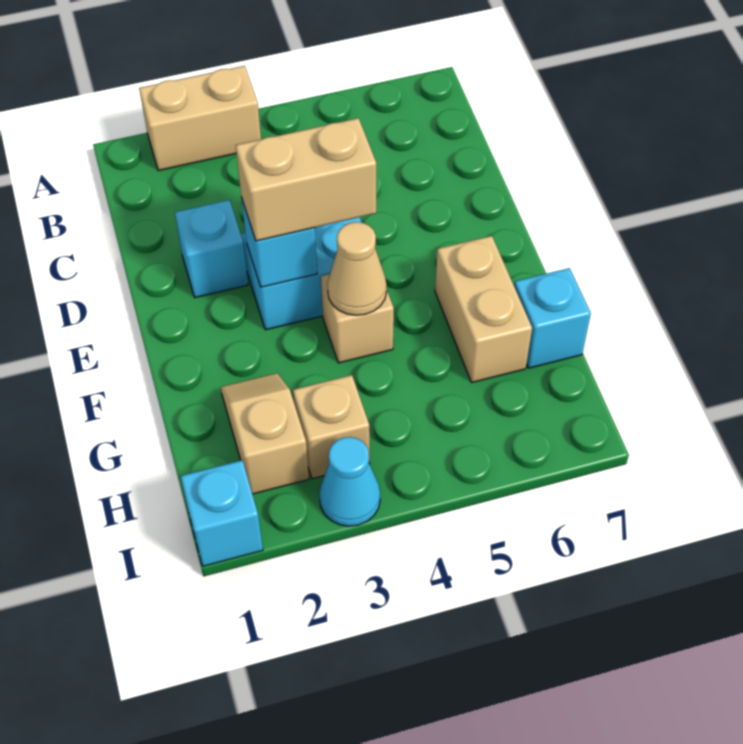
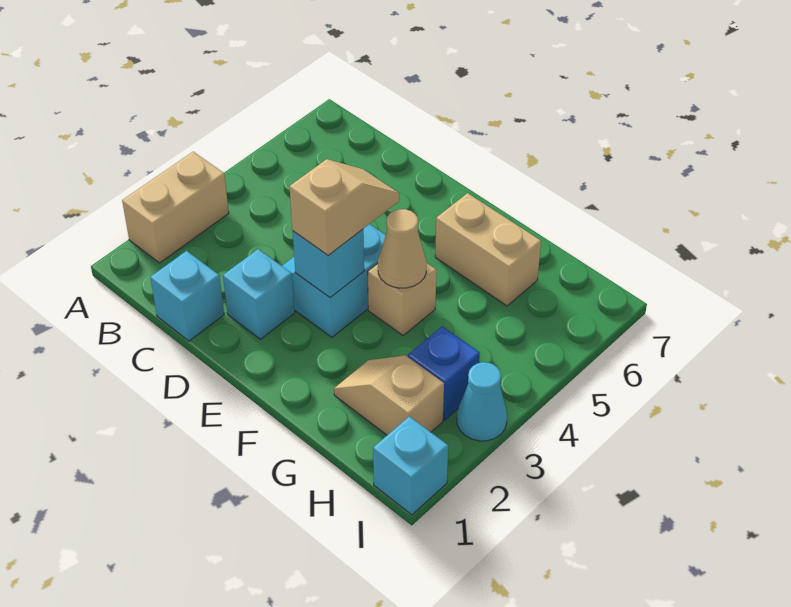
tan 1x2 brick [235,118,376,241] -> tan 1x2 slope [289,159,399,255]
cyan 1x1 brick [514,268,591,368] -> cyan 1x1 brick moved to [150,251,224,341]
tan 1x1 brick [293,375,370,479] -> blue 1x1 brick [408,326,480,420]

